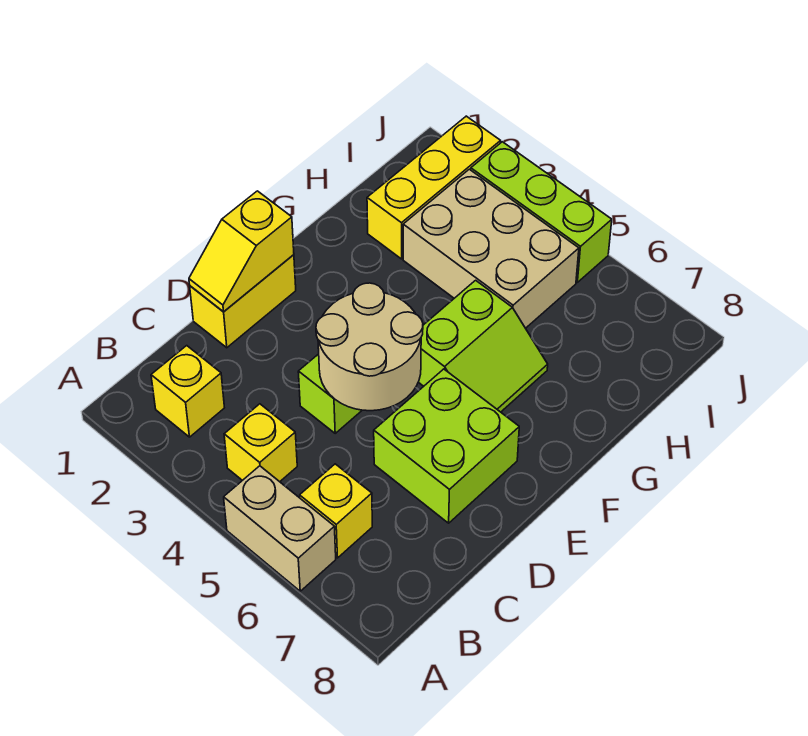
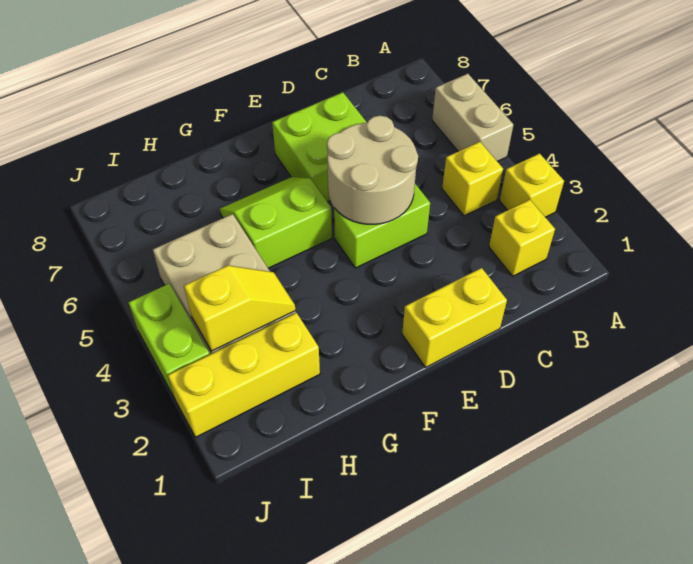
yellow 1x1 brick [300,464,372,558] -> yellow 1x1 brick moved to [500,154,564,217]
yellow 1x2 slope [189,191,294,312] -> yellow 1x2 slope moved to [184,265,295,351]
lime 1x3 brick [471,142,612,282] -> lime 1x2 brick [128,284,210,398]

